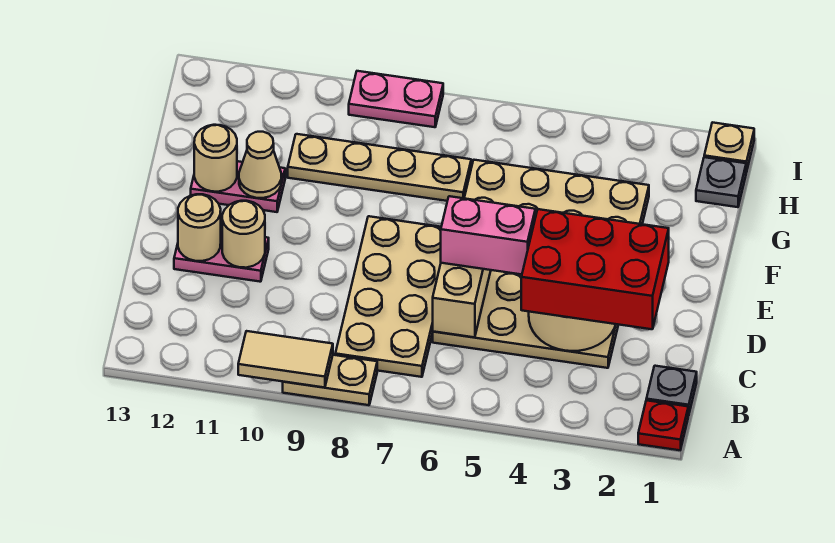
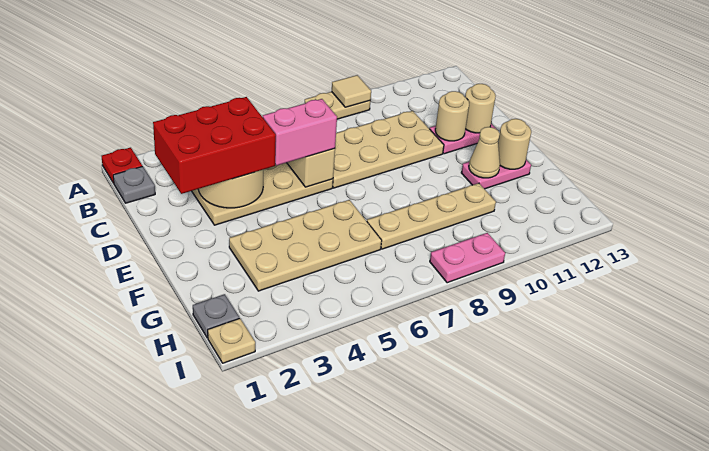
tan 1x2 tile [238,331,333,388] -> tan 1x1 tile [332,75,371,107]
tan 2x4 plate [335,216,441,377] -> tan 2x4 plate turned to [333,111,444,188]

